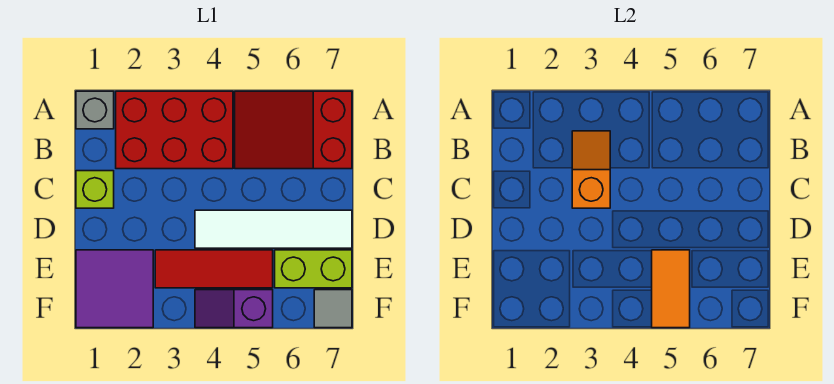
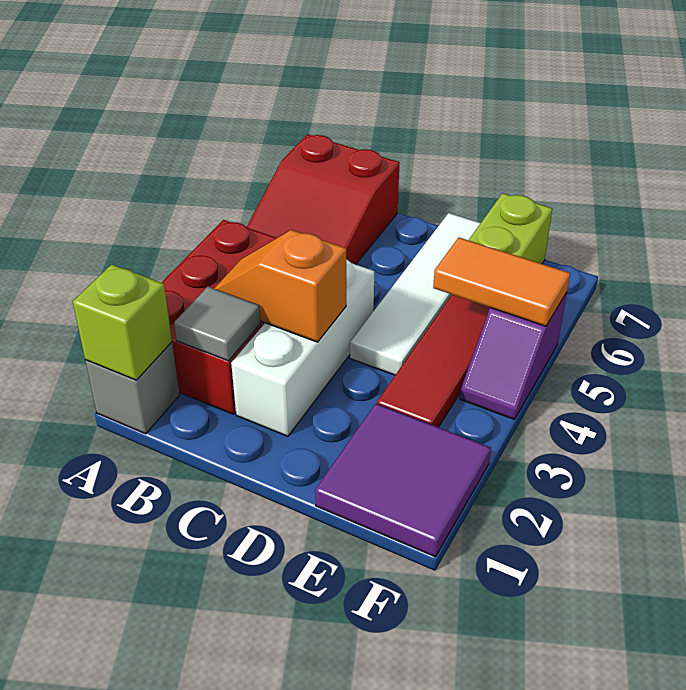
lime 1x1 brick [76,171,114,208] -> lime 1x1 brick moved to [73,264,172,380]
none -> white 1x3 brick [231,259,375,436]
grey 1x1 tile [314,290,352,328] -> grey 1x1 tile moved to [174,287,261,361]

